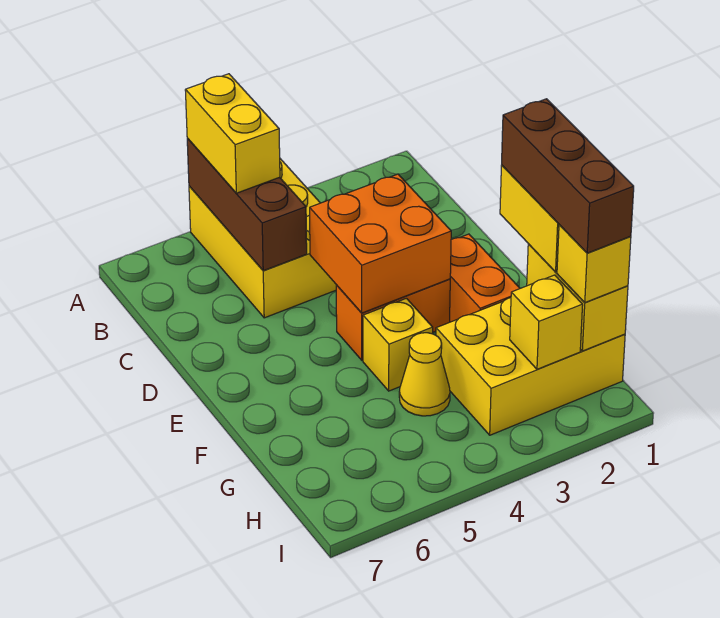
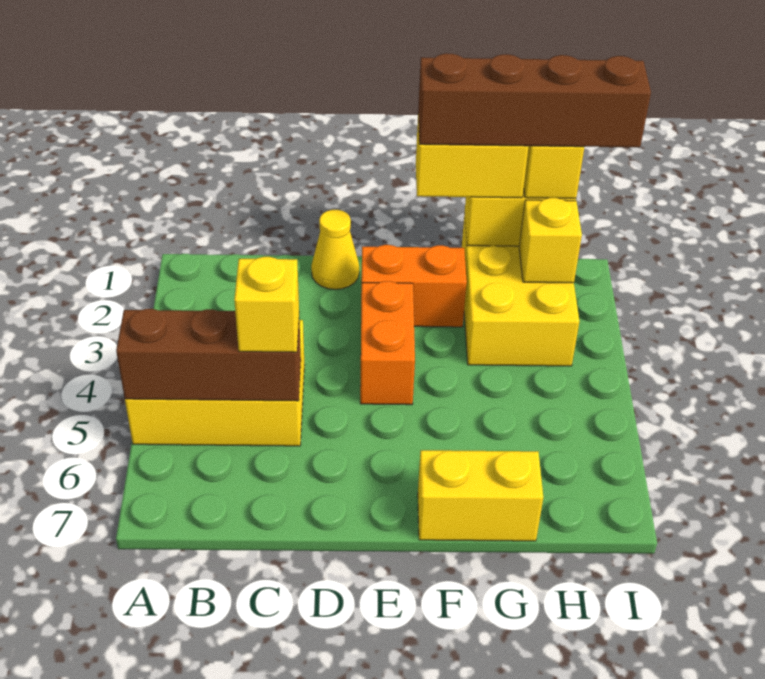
yellow 1x2 brick [185,74,280,193] -> yellow 1x2 brick moved to [418,450,543,541]
orange 2x2 brick [310,174,451,313] -> none
brown 1x3 brick [502,99,634,253] -> brown 1x4 brick [418,53,651,147]
yellow 1x1 brick [363,298,433,391] -> yellow 1x1 brick moved to [234,257,299,352]
yellow 1x1 cone [399,333,450,416] -> yellow 1x1 cone moved to [311,210,359,289]

